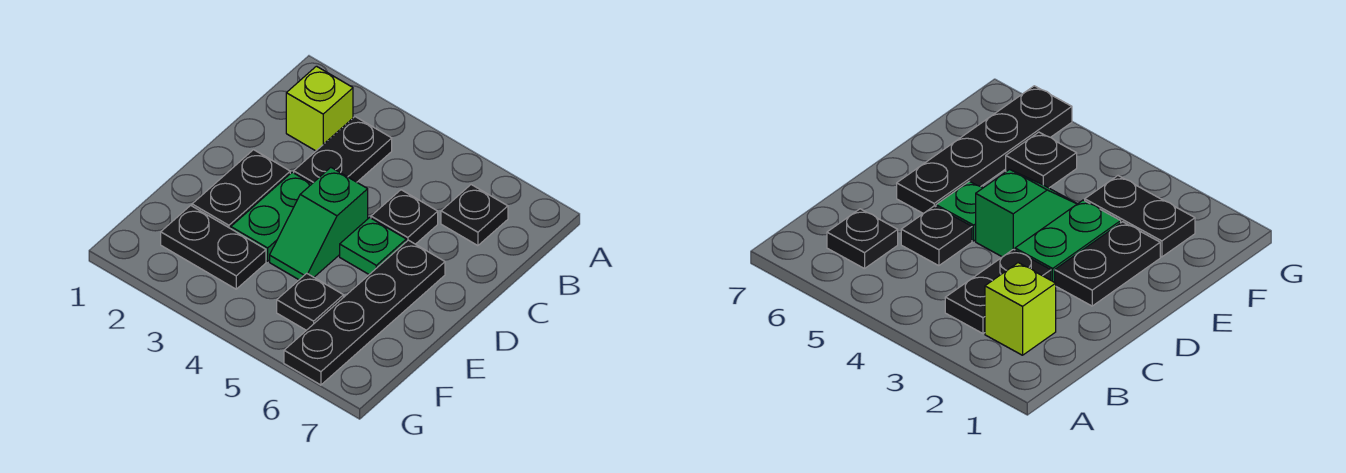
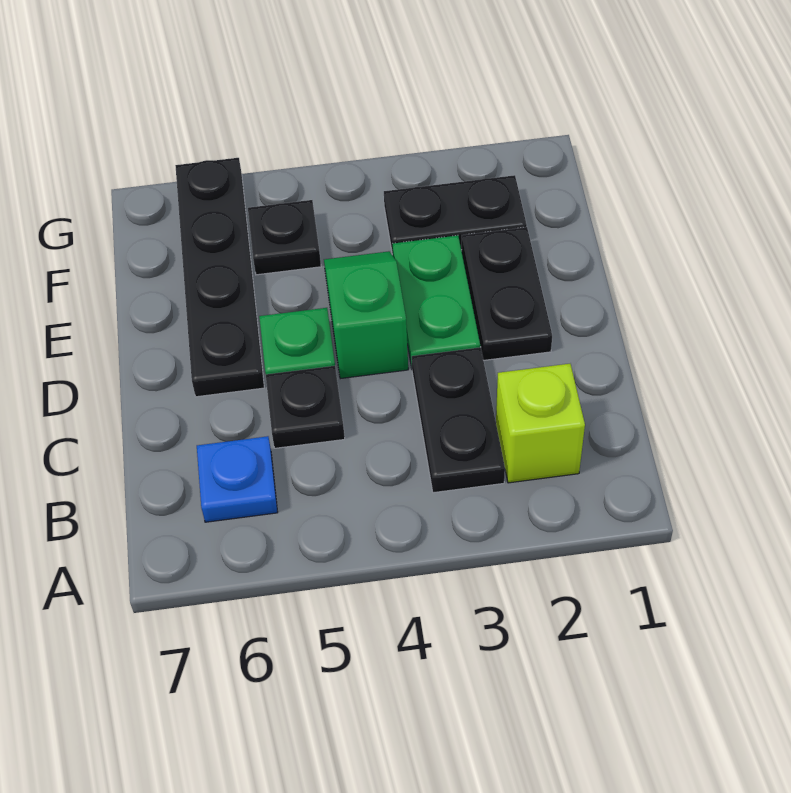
black 1x1 plate [441,185,508,246] -> blue 1x1 plate [197,436,278,522]

